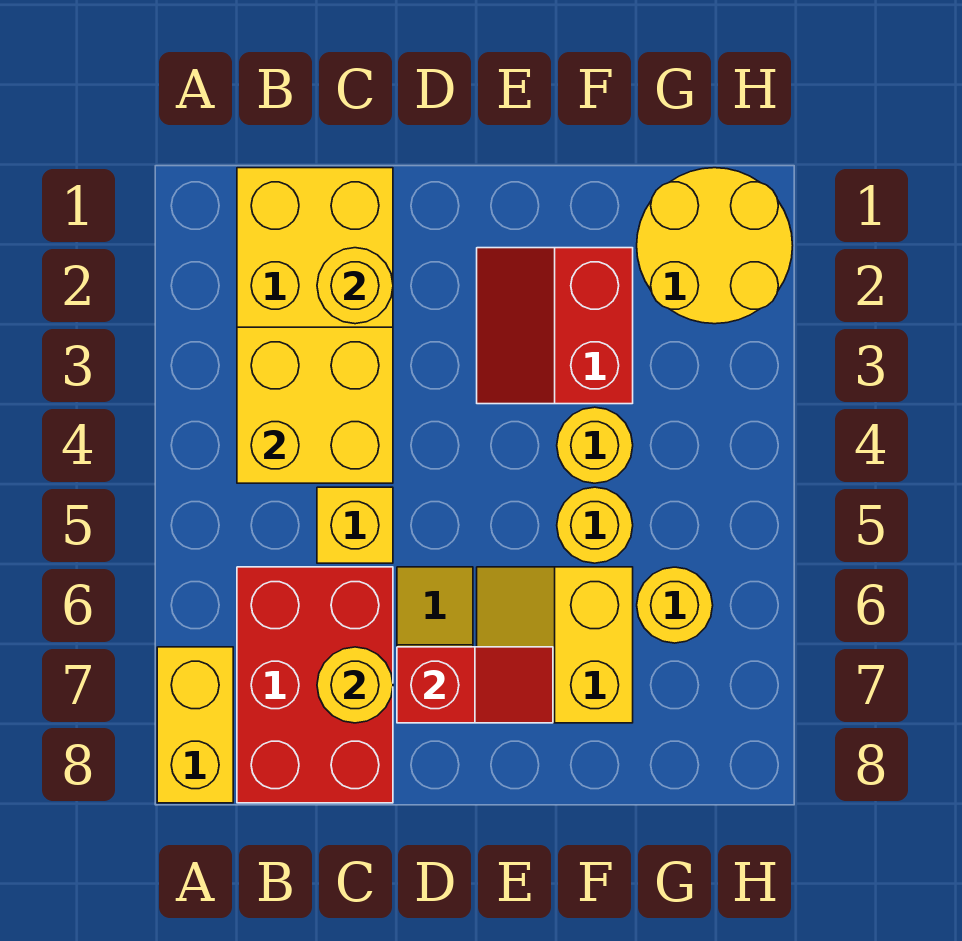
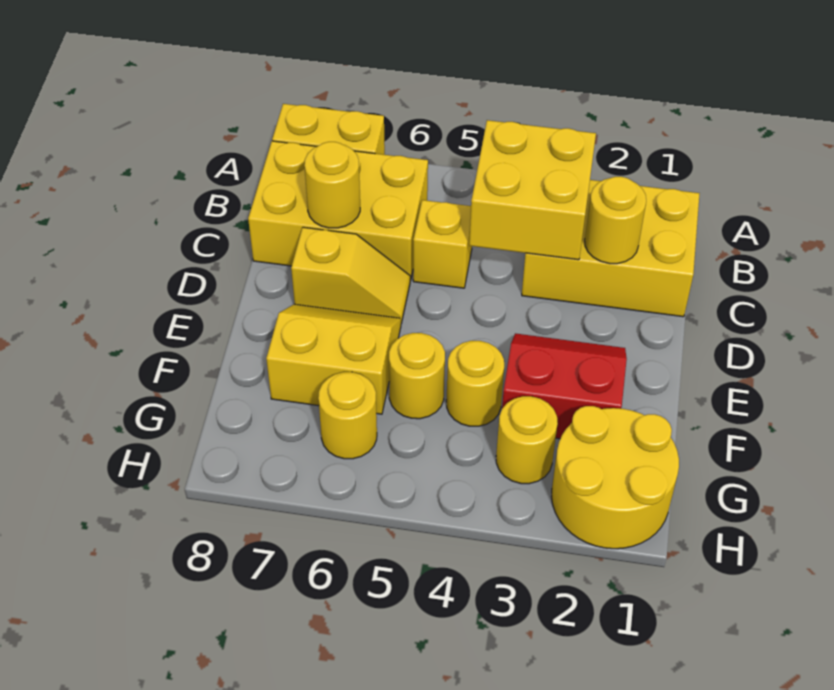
red 2x3 brick [237,567,393,803] -> yellow 2x3 brick [248,141,428,281]
red 1x2 slope [397,647,553,723] -> none
none -> yellow 1x1 round brick [496,396,558,484]

